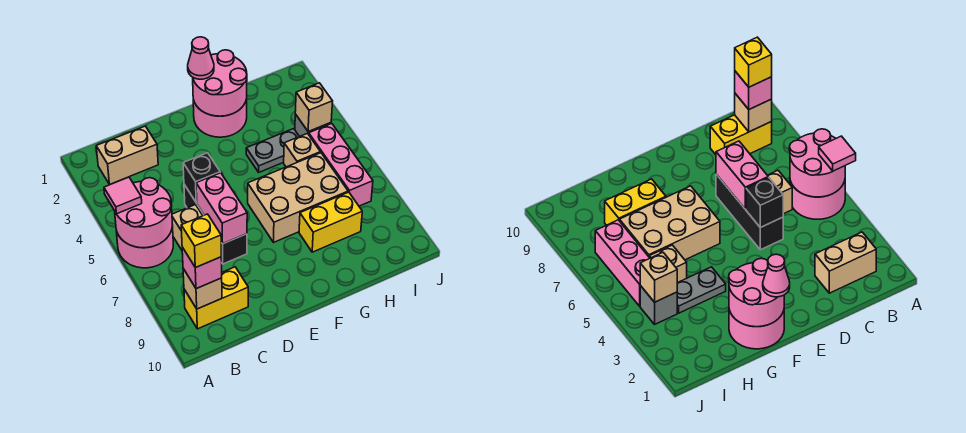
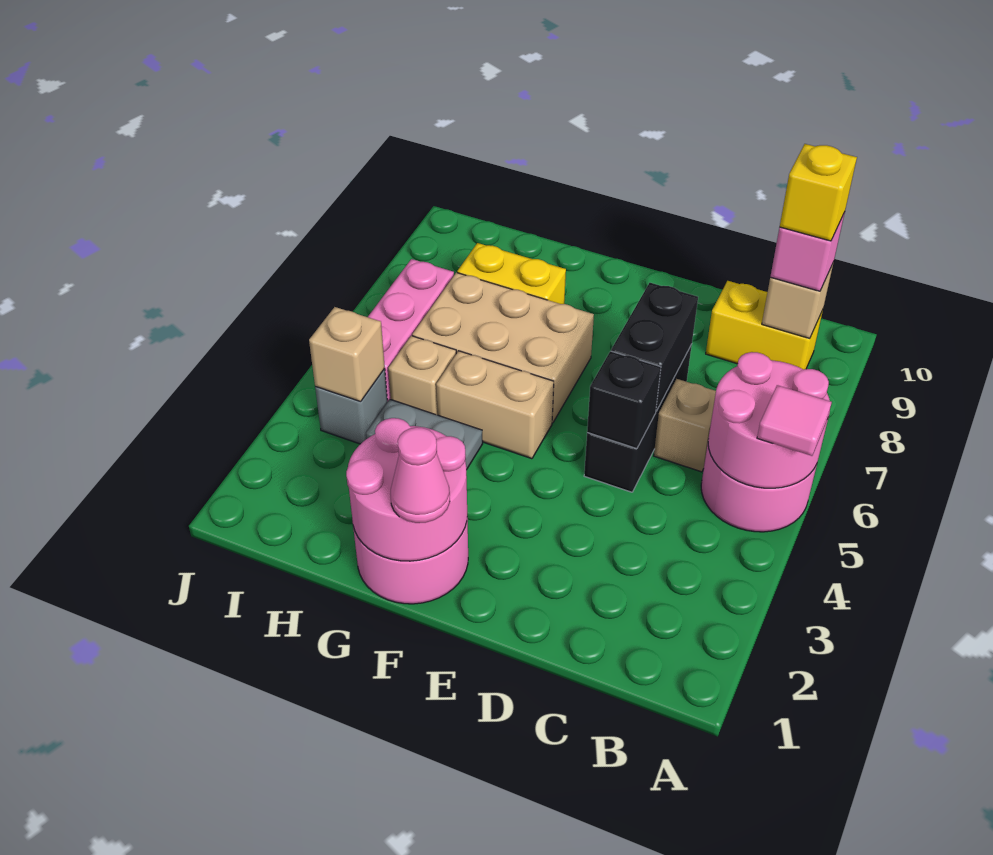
tan 1x2 brick [96,126,158,185] -> tan 1x2 brick moved to [436,351,554,459]
pink 1x2 brick [196,173,247,244] -> black 1x2 brick [611,283,698,411]

